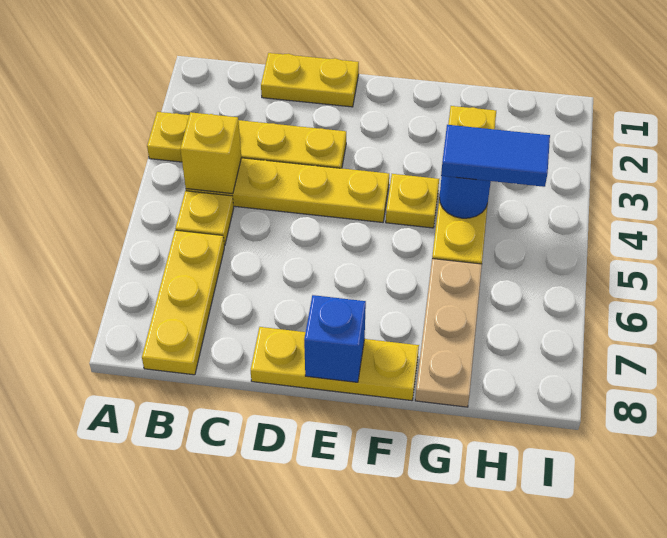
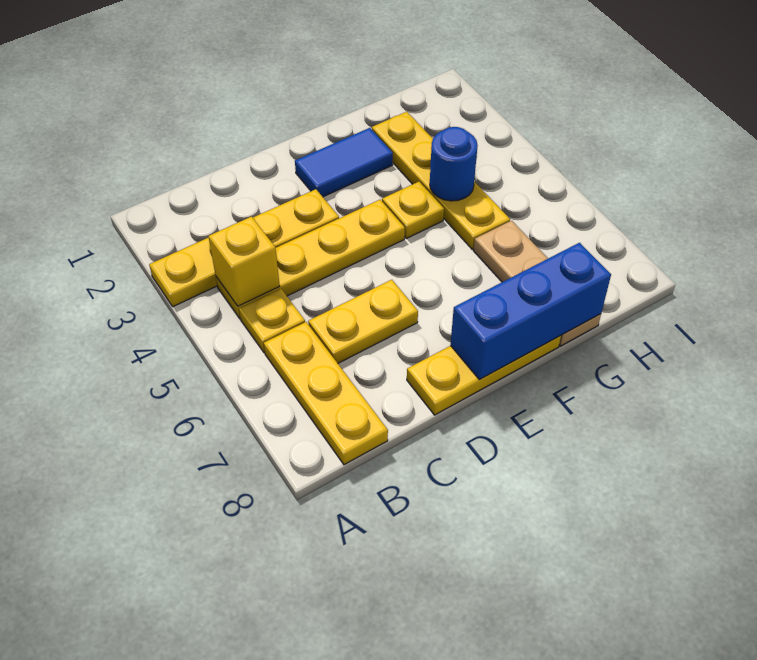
yellow 1x2 plate [261,53,359,107] -> yellow 1x2 plate moved to [308,280,418,363]
blue 1x1 brick [304,295,366,382] -> blue 1x3 brick [451,243,611,380]
blue 1x2 tile [441,125,550,187] -> blue 1x2 tile moved to [295,128,393,197]

